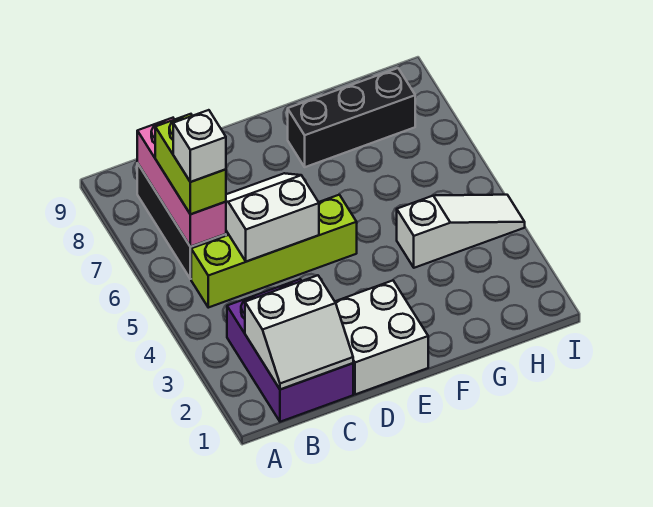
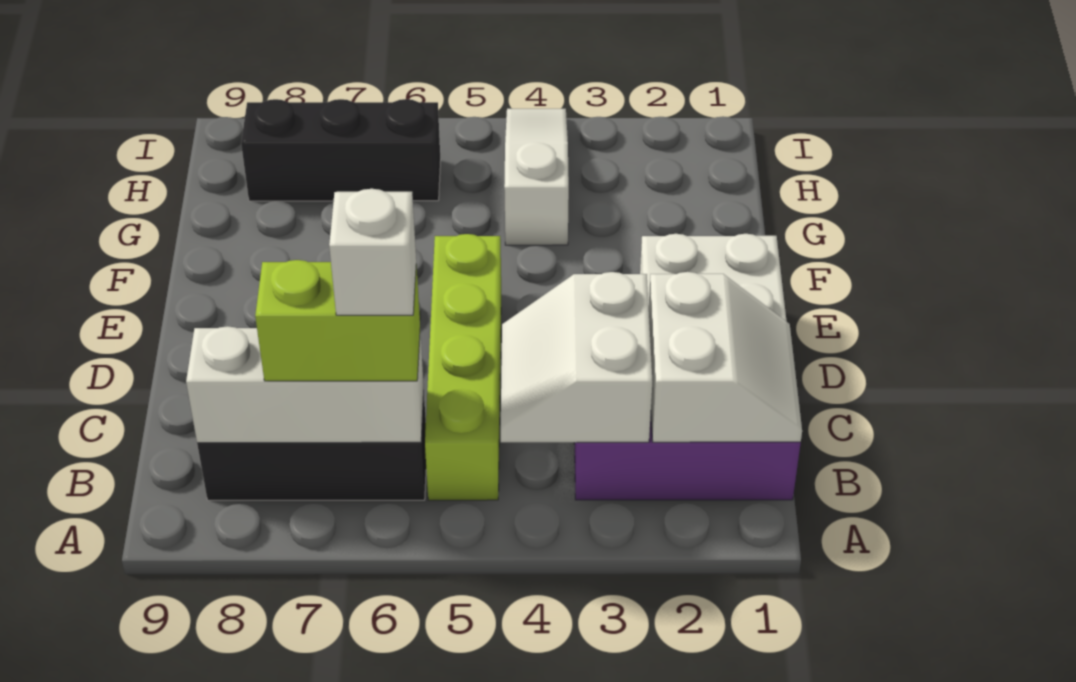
pink 1x3 brick [137,118,226,247] -> white 1x3 brick [186,326,424,443]
white 2x2 slope [226,173,319,262] -> white 2x2 slope moved to [501,272,652,442]
black 1x3 brick [288,68,415,167] -> black 1x3 brick turned to [241,99,440,201]

